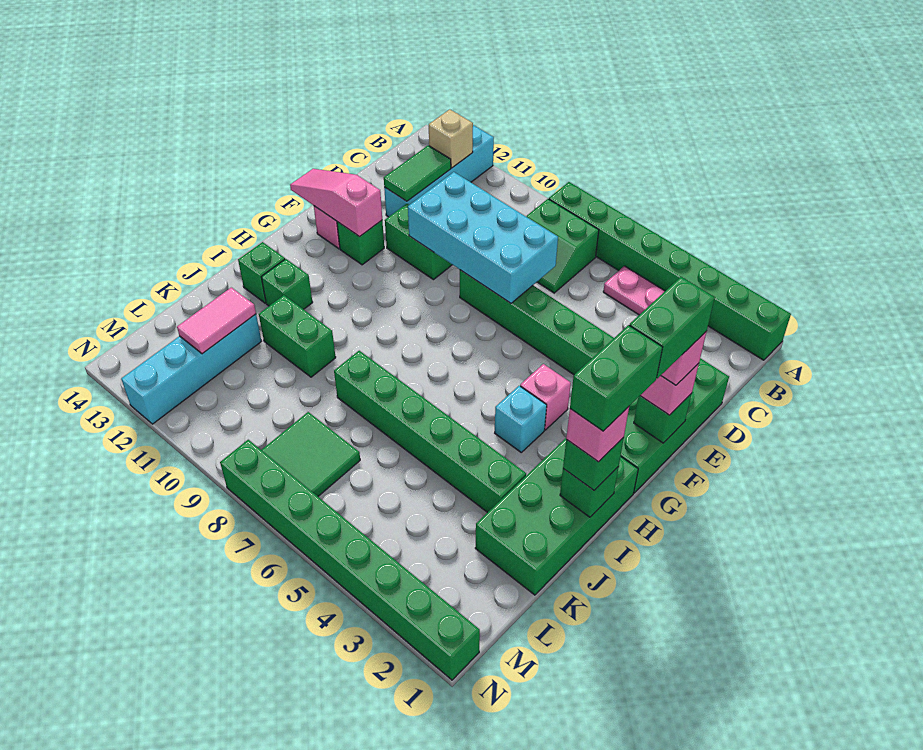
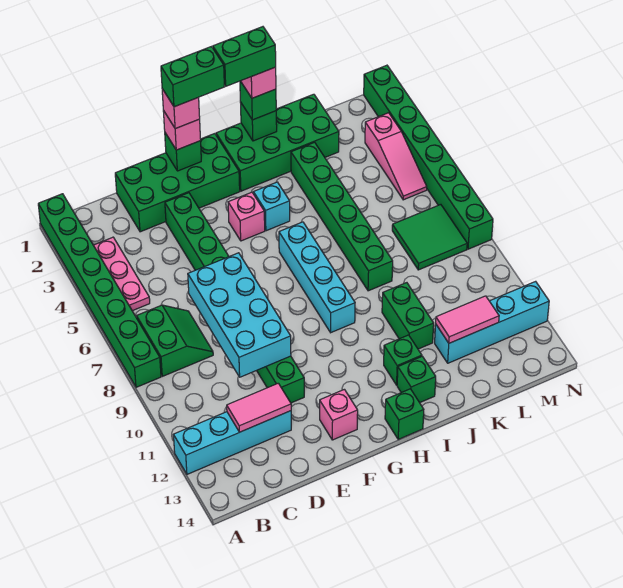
tan 1x1 brick [429,109,473,168] -> none
green 1x2 tile [384,146,451,201] -> pink 1x2 tile [227,383,291,432]
green 1x1 brick [337,221,384,265] -> green 1x1 brick moved to [385,389,424,439]
pink 1x3 slope [290,169,382,237] -> pink 1x3 slope moved to [365,113,427,200]
none -> cyan 1x4 brick [279,222,355,333]

